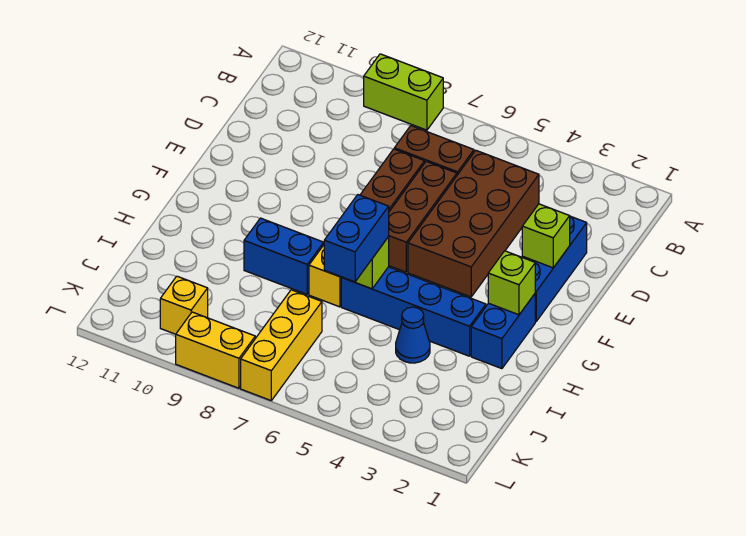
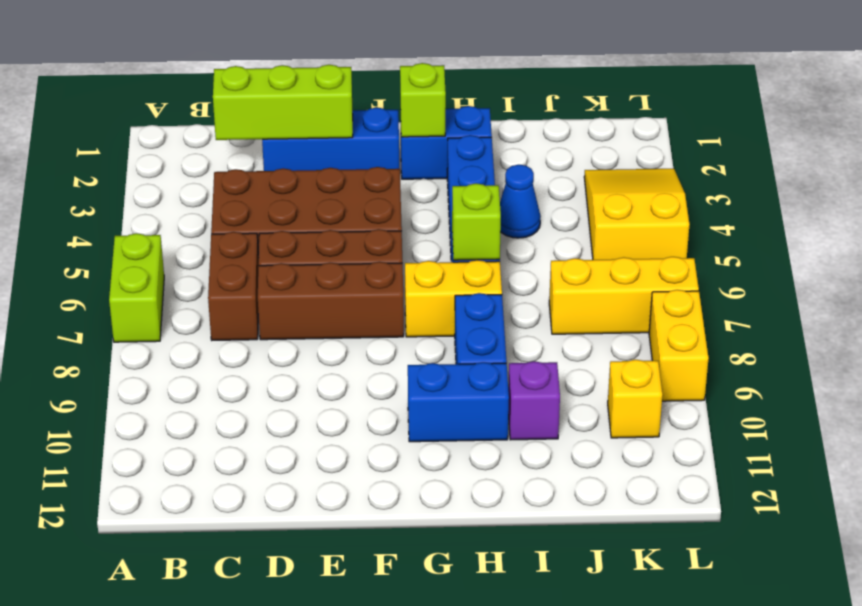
lime 1x2 brick [364,54,443,130] -> lime 1x2 brick moved to [109,233,164,342]
lime 1x1 brick [522,204,570,268] -> lime 1x3 brick [213,65,353,140]
blue 1x2 brick [324,195,389,282] -> blue 1x2 brick moved to [408,362,509,442]
none -> purple 1x1 brick [508,361,560,440]
none -> yellow 2x3 slope [584,169,690,260]

